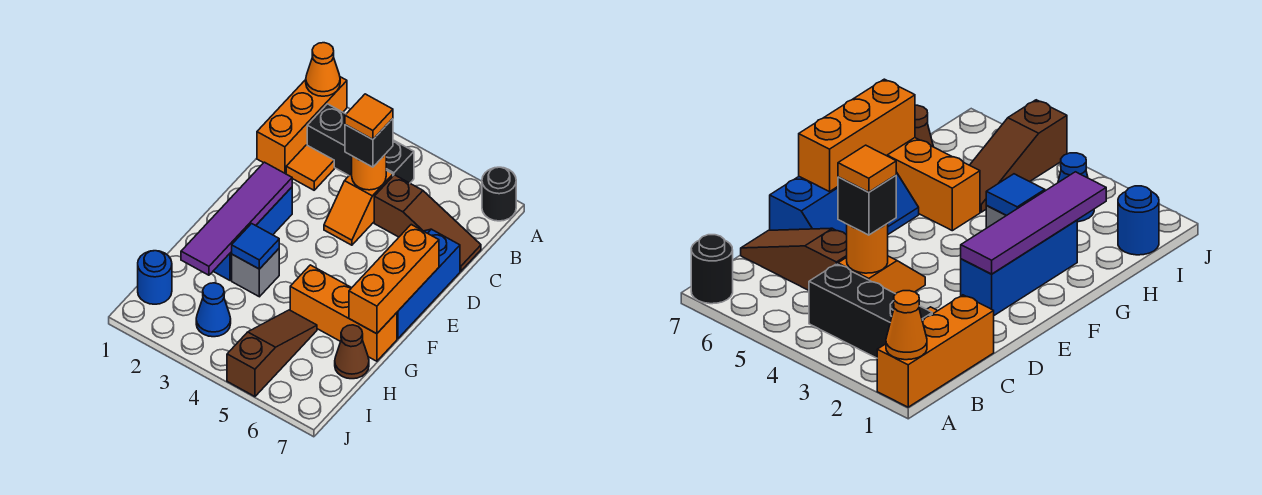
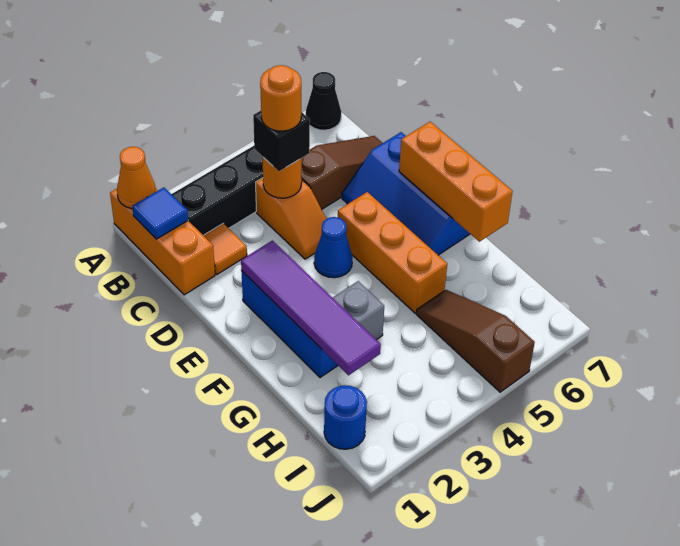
black 1x1 round brick [482,167,516,221] -> black 1x1 cone [306,72,341,130]
orange 1x1 tile [345,94,393,140] -> orange 1x1 round brick [260,65,301,131]
blue 1x1 tile [232,224,279,269] -> blue 1x1 tile moved to [132,187,188,239]
orange 1x3 brick [290,265,397,361] -> orange 1x3 brick turned to [338,192,447,313]
brown 1x1 cone [335,325,369,379] -> none
blue 1x1 cone [196,283,231,337] -> blue 1x1 cone moved to [314,217,352,278]

